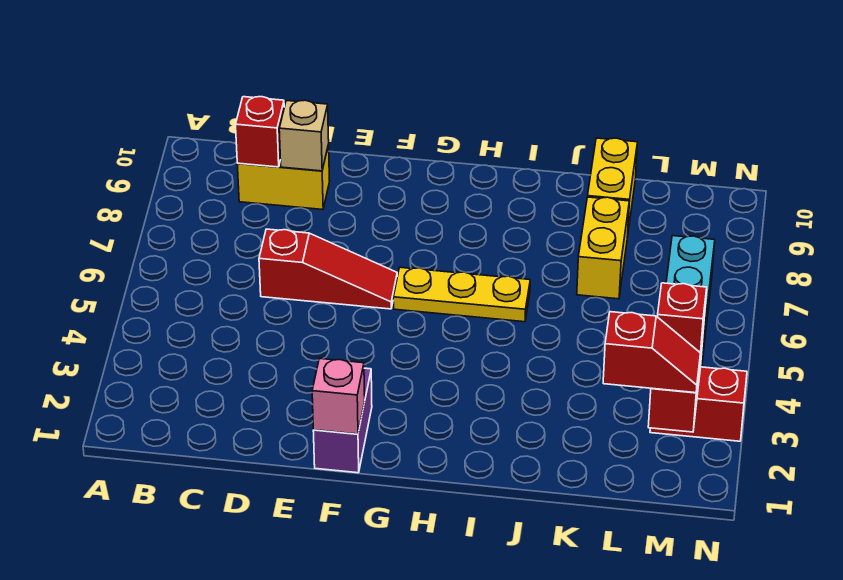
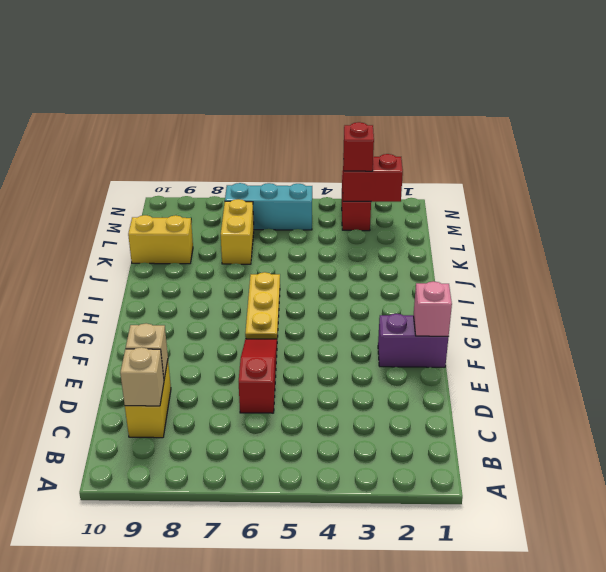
red 1x1 brick [236,97,284,167] -> tan 1x1 brick [120,347,164,406]
yellow 1x2 brick [577,197,629,299] -> yellow 1x2 brick turned to [221,199,254,264]
red 1x2 slope [603,312,701,393] -> none

